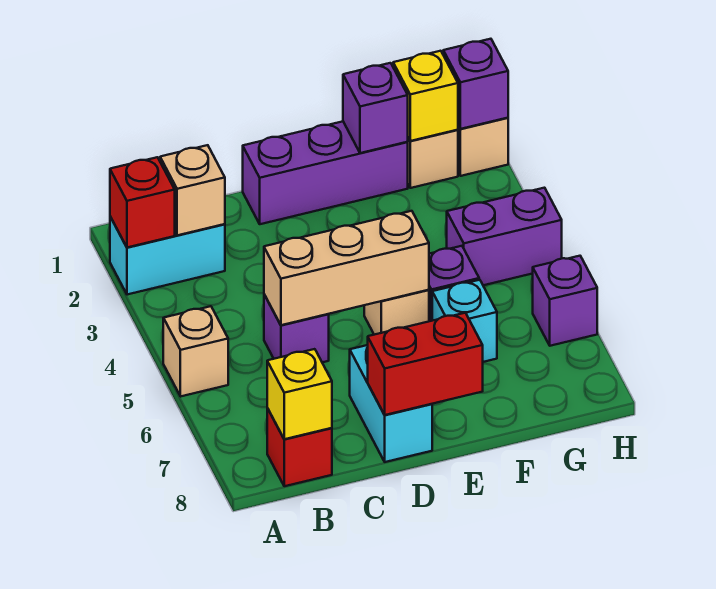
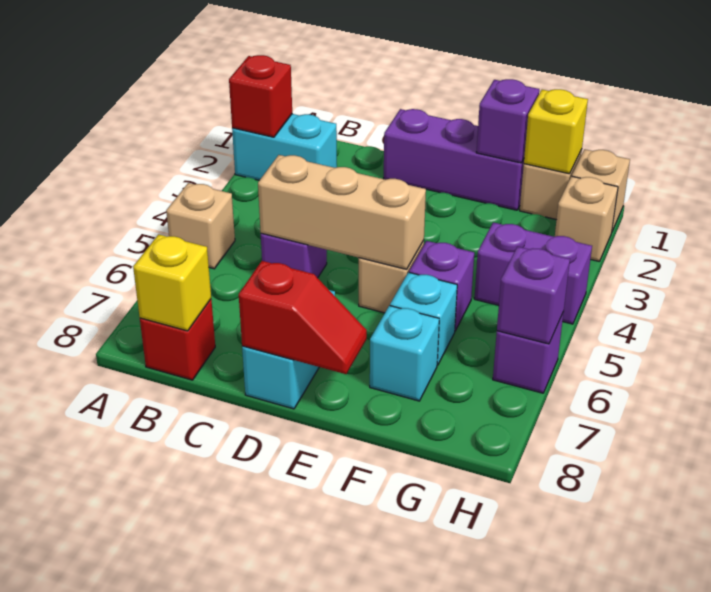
tan 1x1 brick [160,145,225,235] -> tan 1x1 brick moved to [555,176,618,261]
red 1x2 brick [368,313,483,415] -> red 1x2 slope [239,261,367,374]
none -> cyan 1x1 brick [370,306,439,401]
purple 1x1 brick [443,39,508,129] -> purple 1x1 brick moved to [497,247,570,344]

